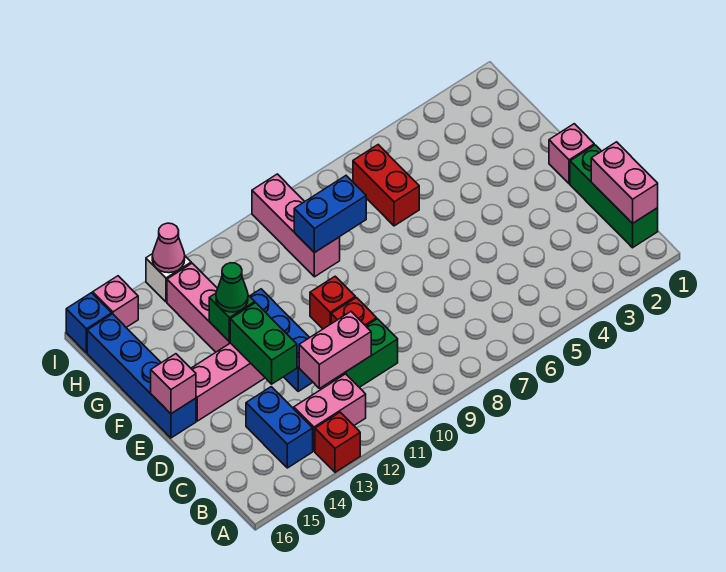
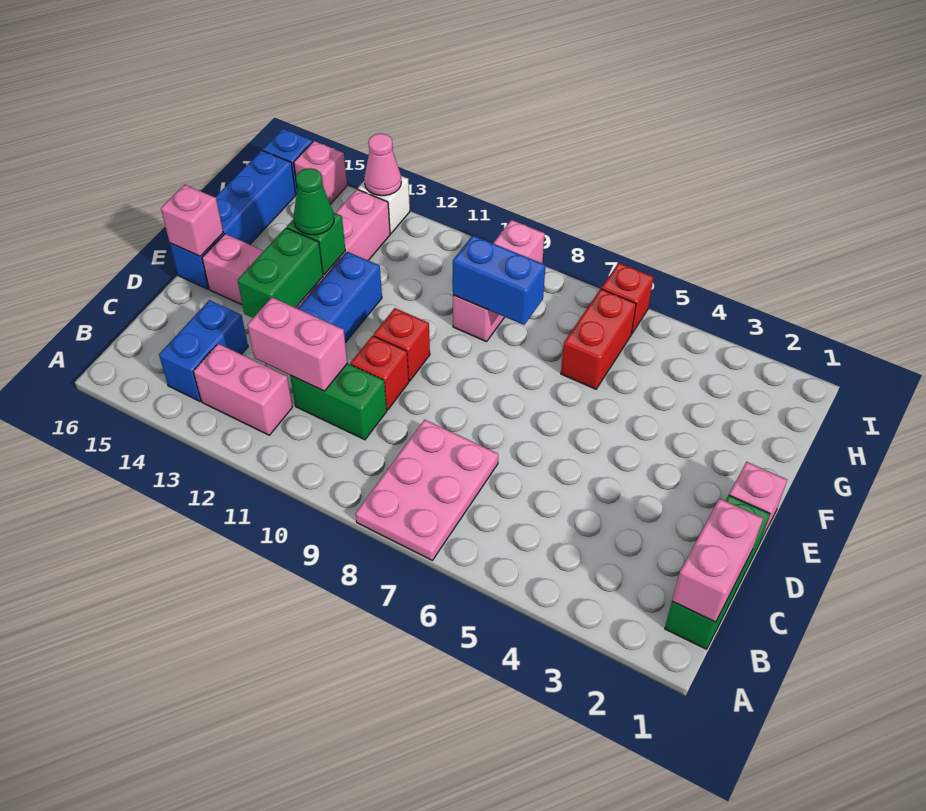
none -> pink 2x3 plate [355,420,498,560]
red 1x1 brick [315,412,360,472] -> red 1x1 brick moved to [601,263,654,334]

